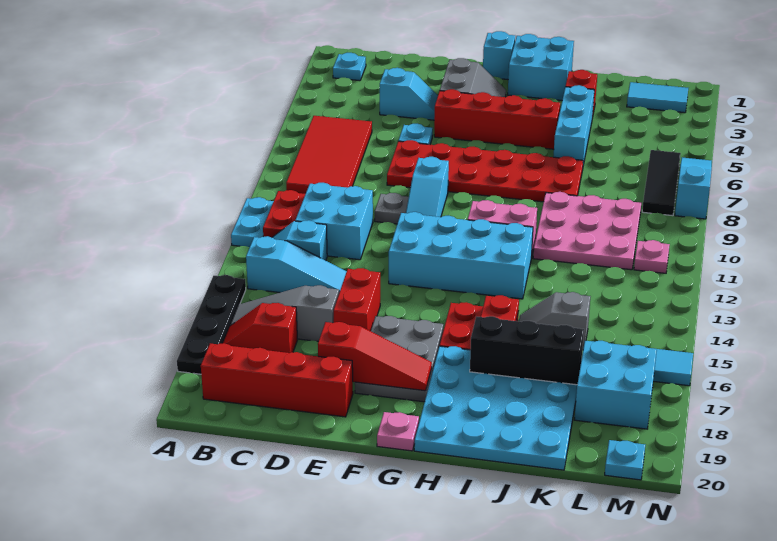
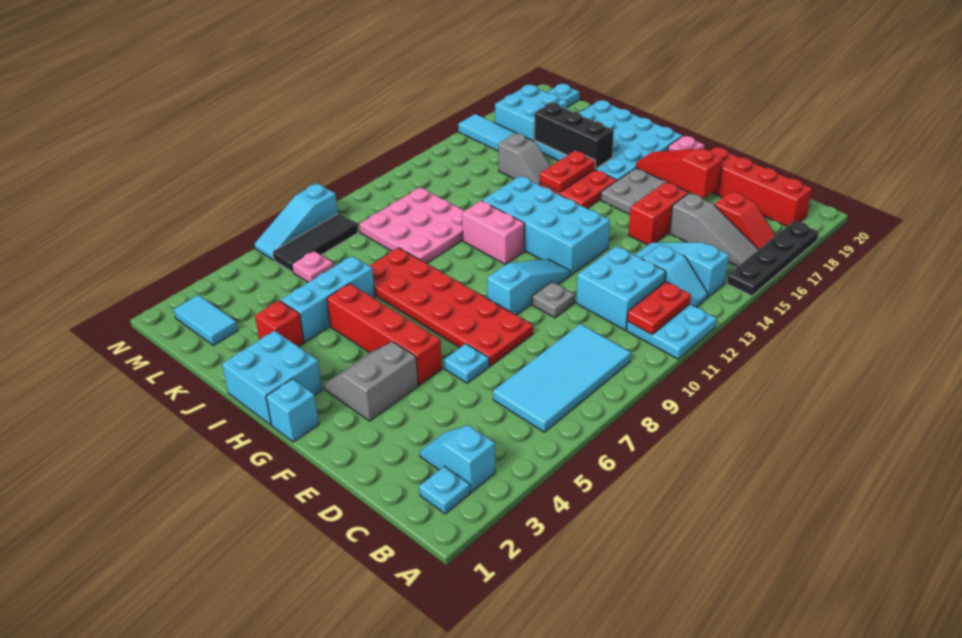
red 2x4 tile [286,116,372,194] -> cyan 2x4 tile [493,324,631,432]
cyan 1x2 slope [380,68,438,120] -> cyan 1x2 slope moved to [420,425,495,492]
pink 1x1 plate [634,240,670,273] -> pink 1x1 plate moved to [292,251,333,282]

